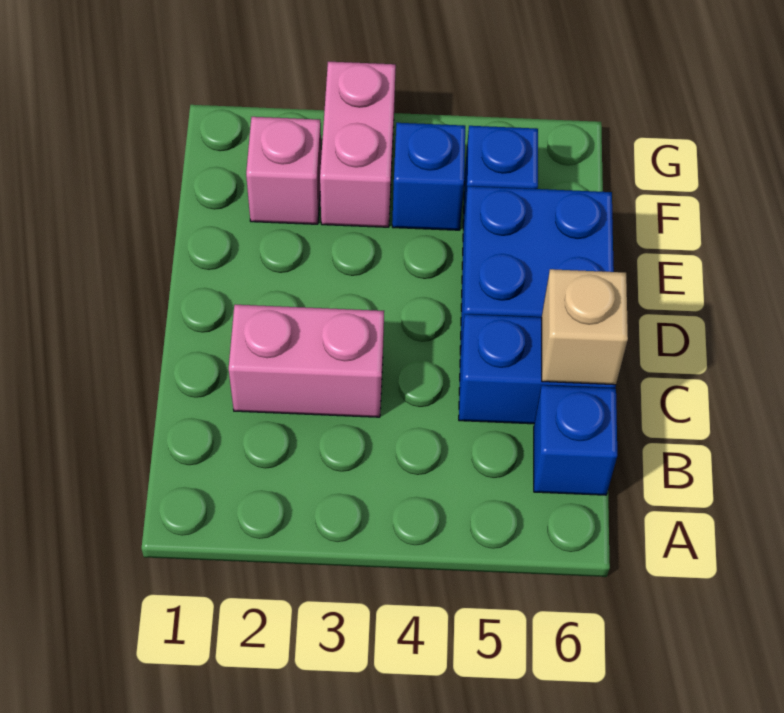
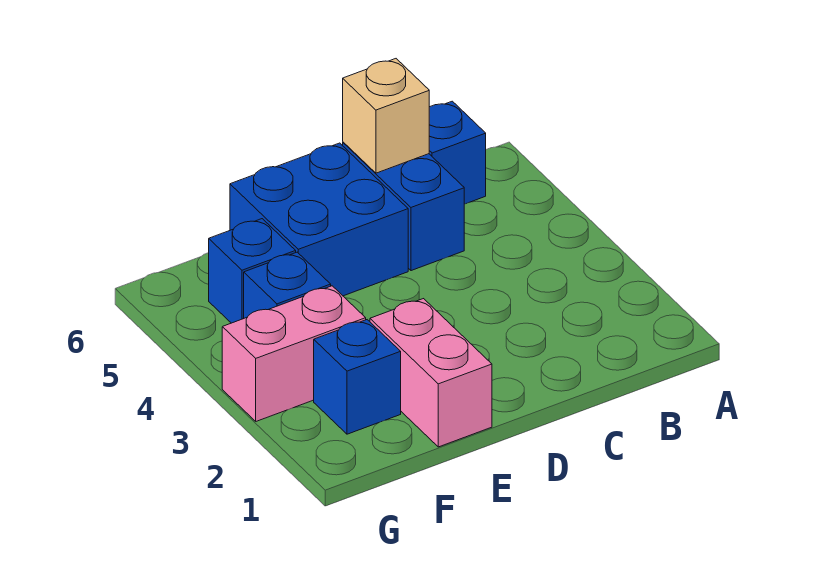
pink 1x2 brick [229,305,384,417] -> pink 1x2 brick moved to [370,299,492,447]
pink 1x1 brick [246,117,321,224] -> blue 1x1 brick [314,320,401,434]

